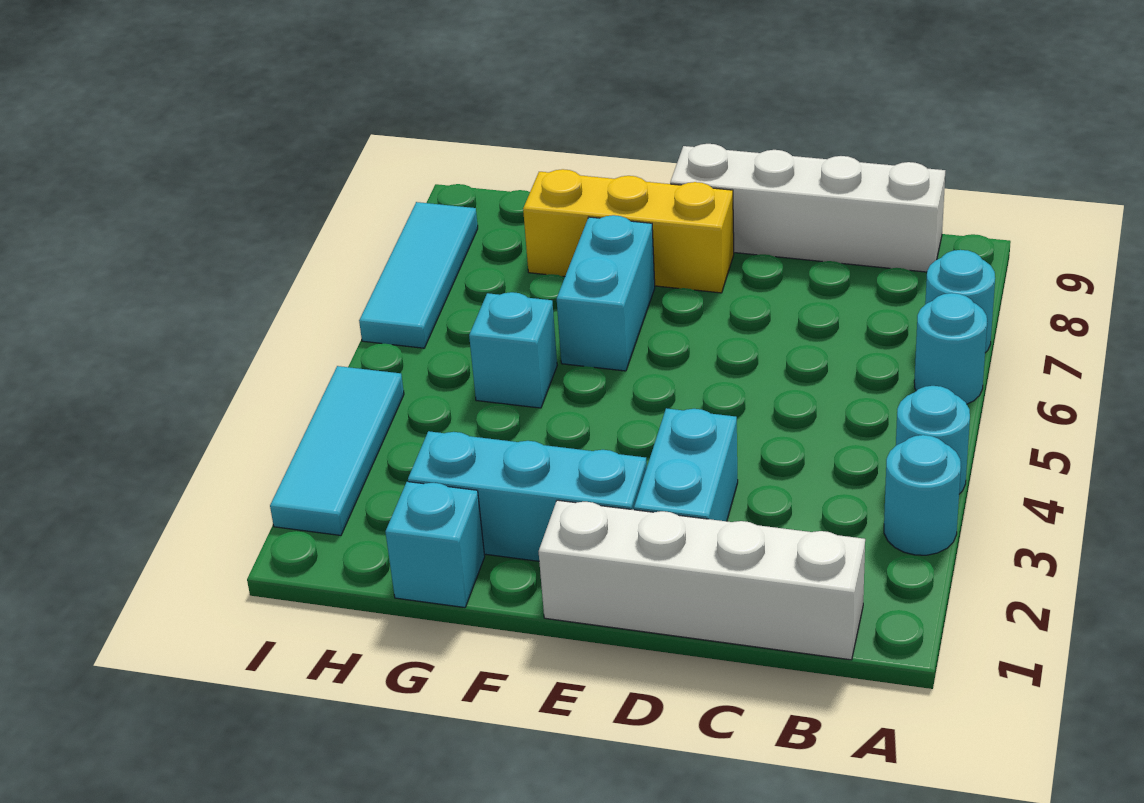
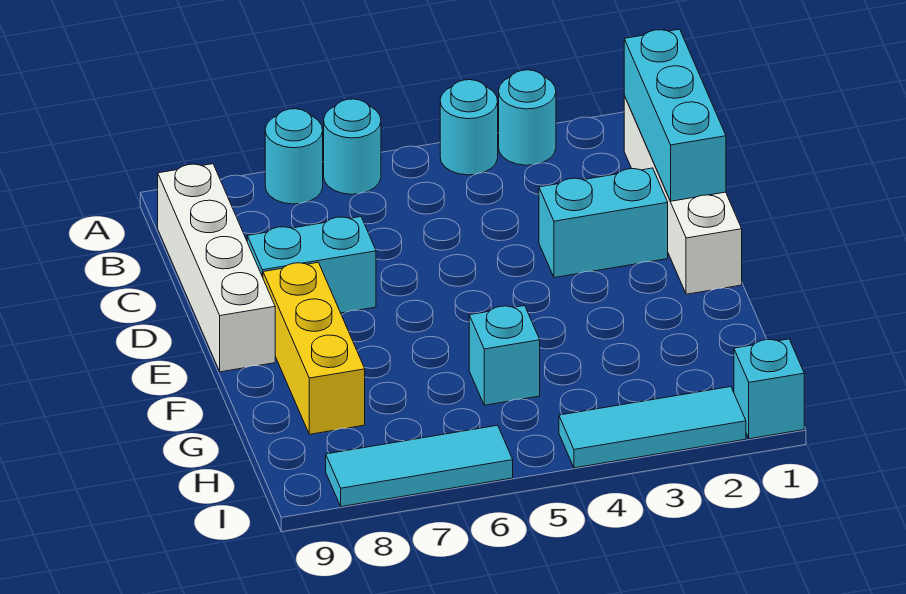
cyan 1x3 brick [408,431,647,561] -> cyan 1x3 brick moved to [624,29,726,201]
cyan 1x2 brick [557,215,655,371] -> cyan 1x2 brick moved to [247,217,376,313]
cyan 1x1 brick [385,482,485,607] -> cyan 1x1 brick moved to [734,339,804,439]

